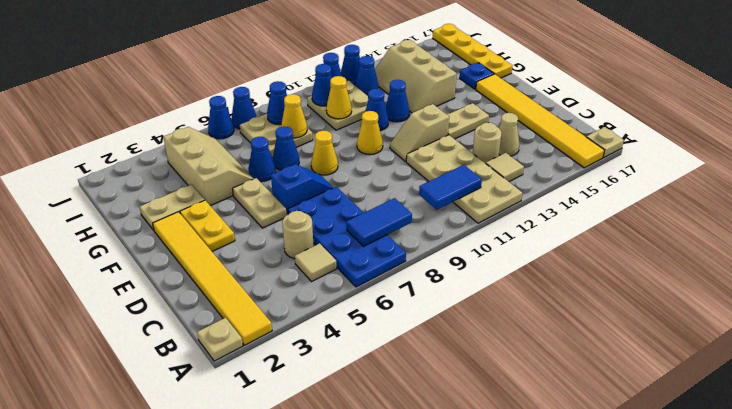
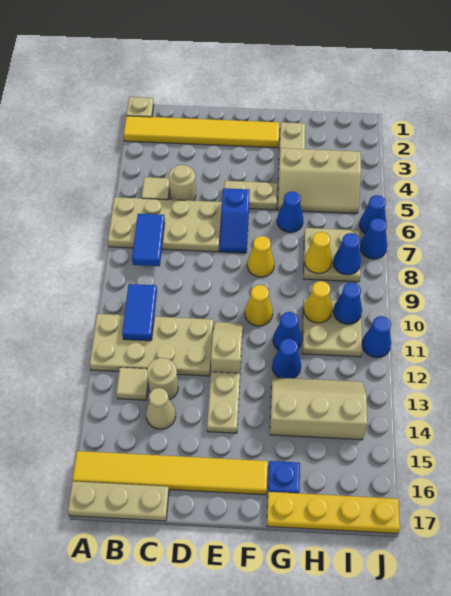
blue 2x4 plate [288,187,406,287] -> tan 2x4 plate [108,197,222,252]
tan 1x1 plate [586,127,624,158] -> tan 1x3 plate [68,481,169,521]
yellow 1x2 plate [180,200,235,251] -> none
blue 1x1 cone [273,126,299,170] -> none
blue 1x1 cone [355,56,379,96] -> none
blue 1x1 cone [341,45,360,85] -> none

